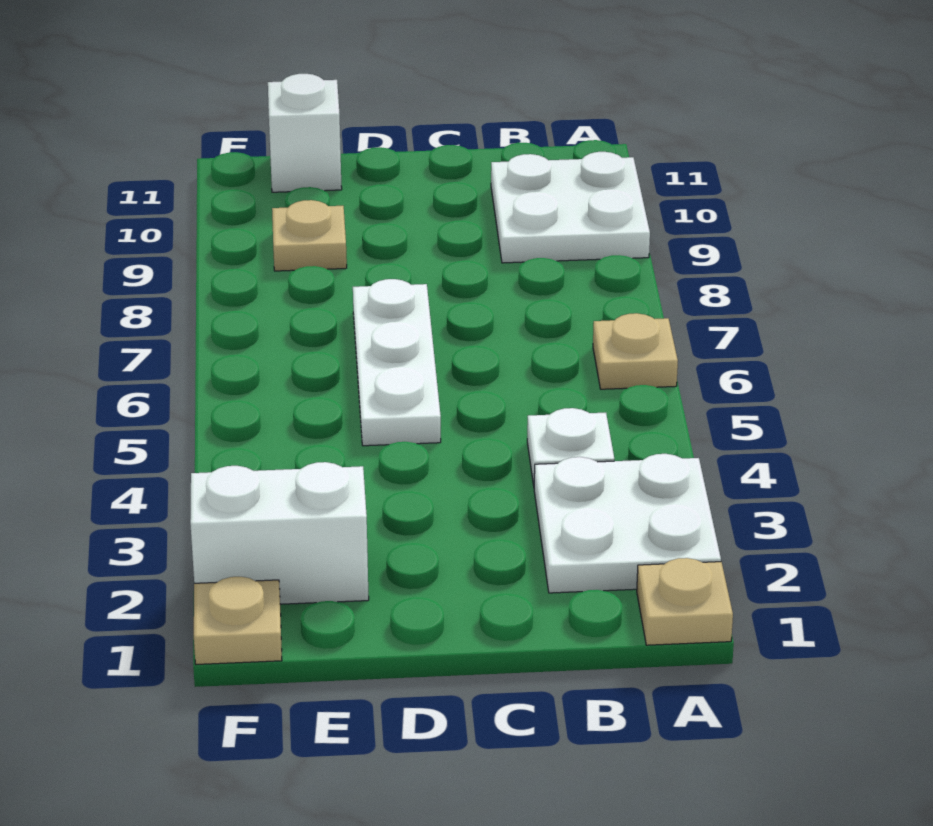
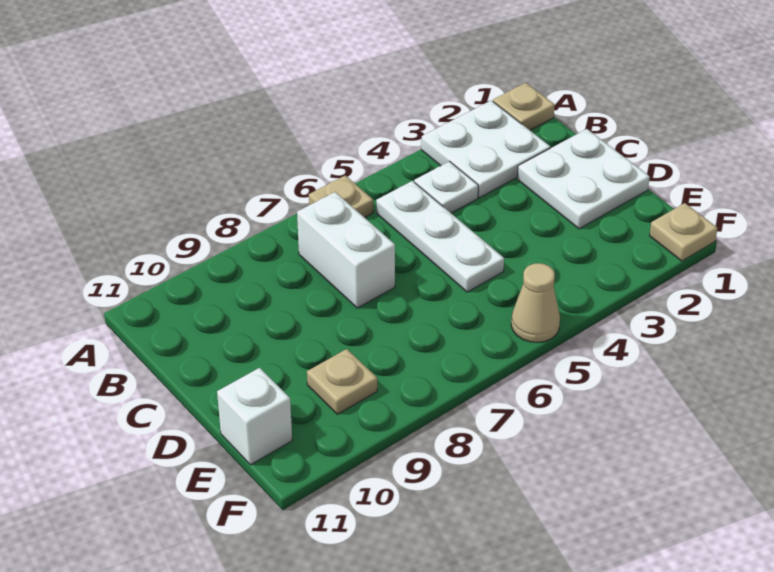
white 2x2 plate [491,152,650,263] -> white 2x2 plate moved to [517,129,650,229]
white 1x3 plate [353,279,441,446] -> white 1x3 plate turned to [376,181,504,292]
white 1x2 brick [190,462,369,604] -> white 1x2 brick moved to [297,192,395,308]
none -> tan 1x1 cone [511,263,560,342]

